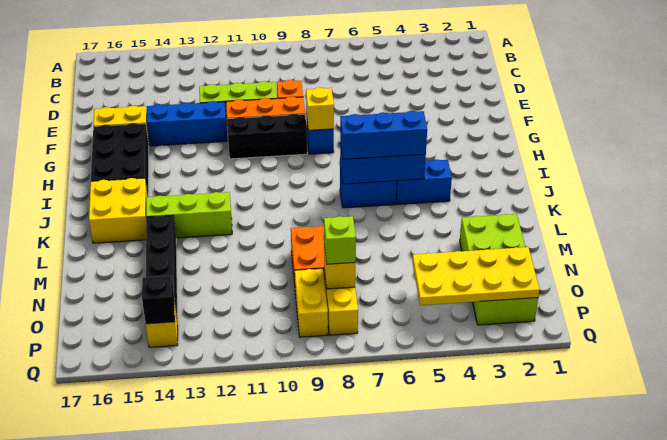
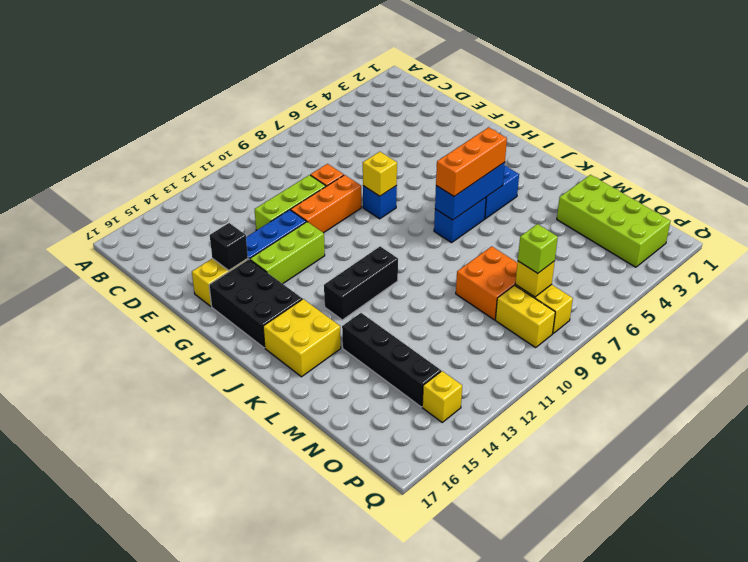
black 1x3 brick [227,114,308,159] -> black 1x3 brick moved to [324,246,398,320]
blue 1x3 brick [340,111,427,159] -> orange 1x3 brick [436,127,507,196]
lime 1x3 brick [146,192,232,238] -> lime 1x3 brick moved to [250,222,325,284]
yellow 2x4 plate [412,247,539,305] -> none
black 1x1 brick [142,276,175,324] -> black 1x1 brick moved to [210,223,248,270]

